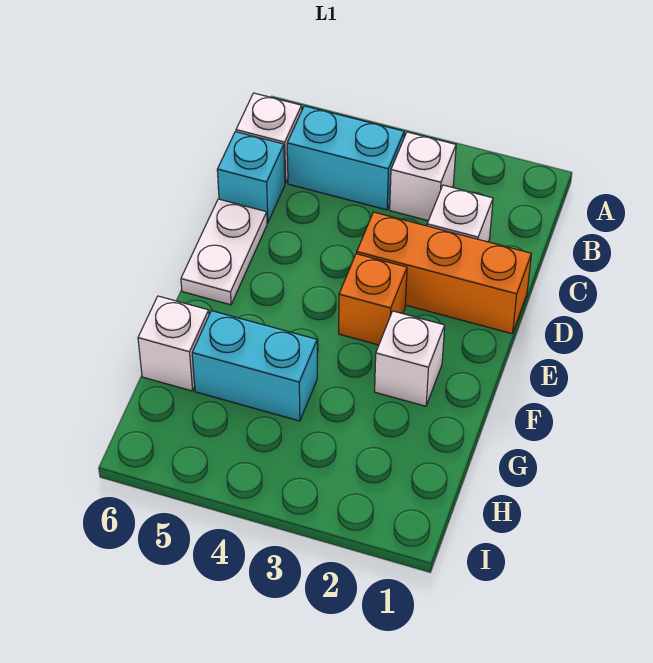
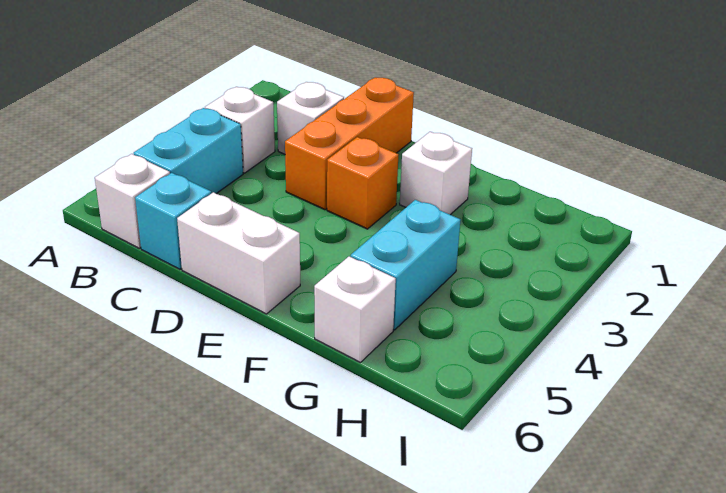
white 1x2 plate [181,199,267,305] -> white 1x2 brick [177,192,300,314]

